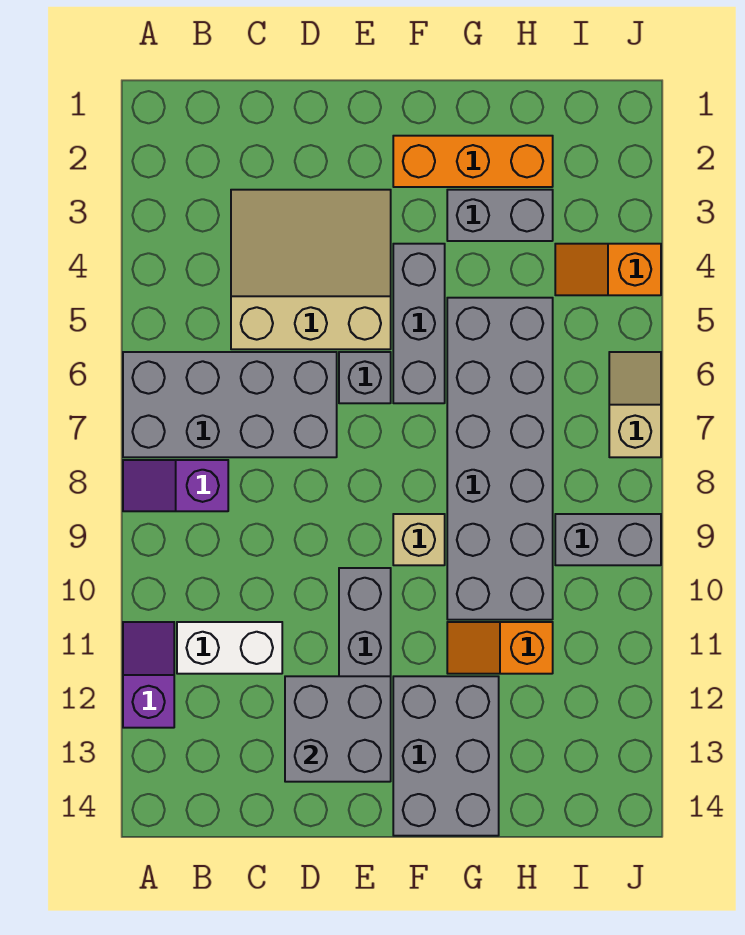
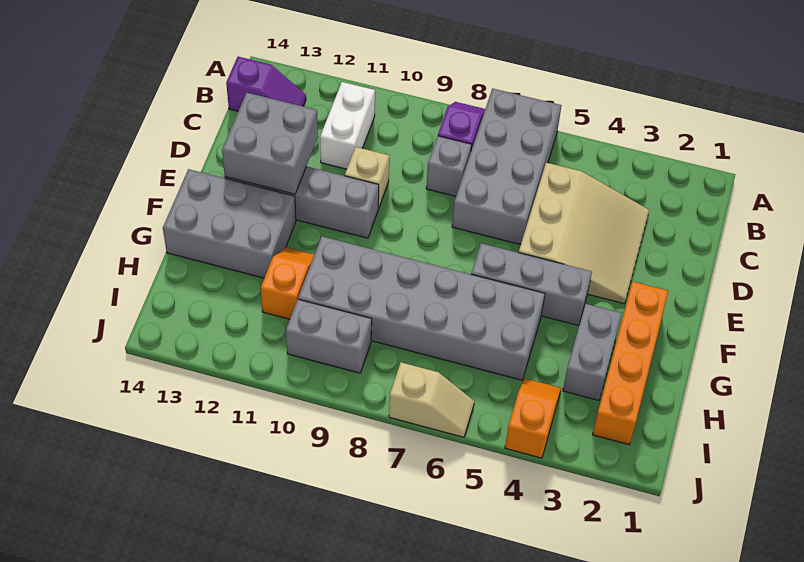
purple 1x2 slope [123,622,174,728] -> purple 1x2 slope moved to [226,57,306,111]
grey 1x1 brick [339,352,391,403] -> grey 1x1 brick moved to [426,136,472,196]
orange 1x3 brick [393,136,553,187] -> orange 1x4 brick [592,282,668,444]
tan 1x1 brick [393,514,445,565] -> tan 1x1 brick moved to [345,147,389,208]
grey 1x2 brick [555,514,661,565] -> grey 1x2 brick turned to [286,299,372,373]

